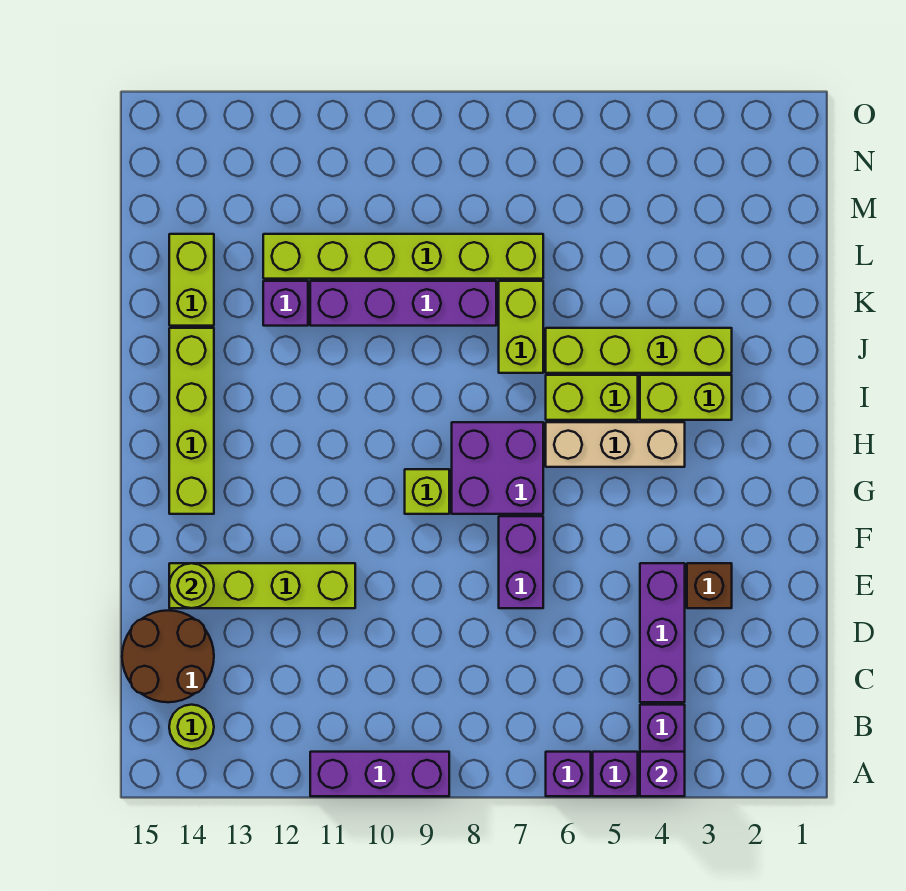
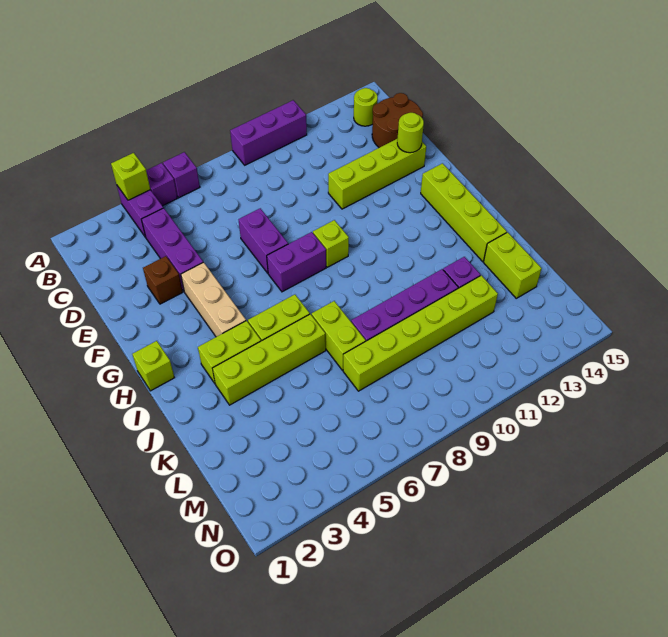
purple 1x1 brick [640,752,685,796] -> lime 1x1 brick [111,153,150,200]
purple 2x2 brick [452,422,543,514] -> purple 1x2 brick [267,232,326,292]
none -> lime 1x1 brick [133,341,175,391]
tan 1x3 brick [546,422,685,467] -> tan 1x3 brick turned to [181,262,246,337]

